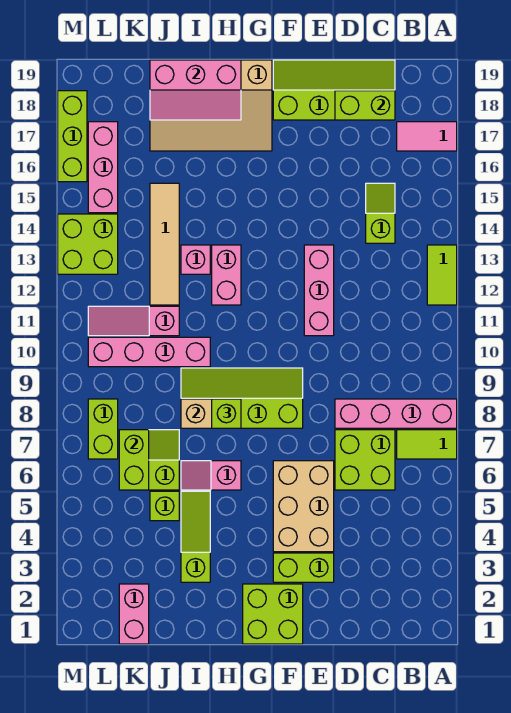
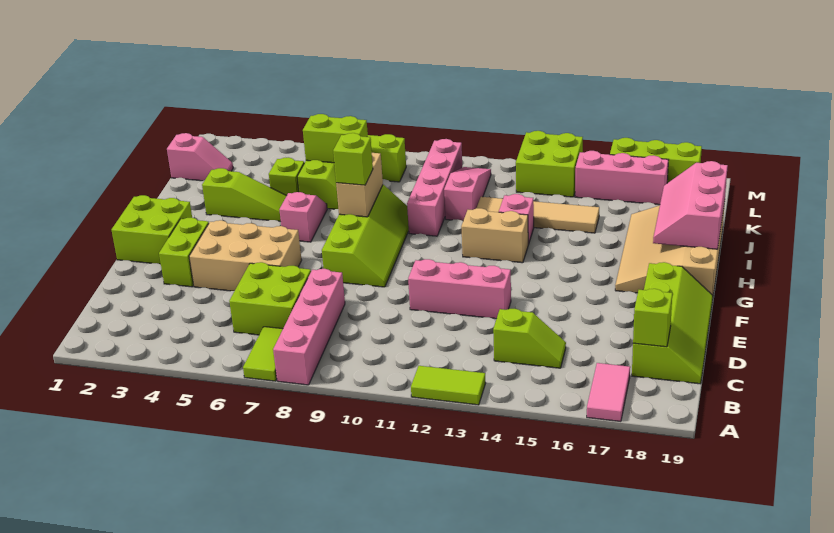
lime 1x2 brick [335,91,395,120] -> lime 1x1 brick [633,289,672,347]
pink 1x2 brick [212,245,241,305] -> tan 1x2 brick [461,208,528,263]
pink 1x2 brick [119,584,149,644] -> pink 1x2 slope [167,133,233,181]

